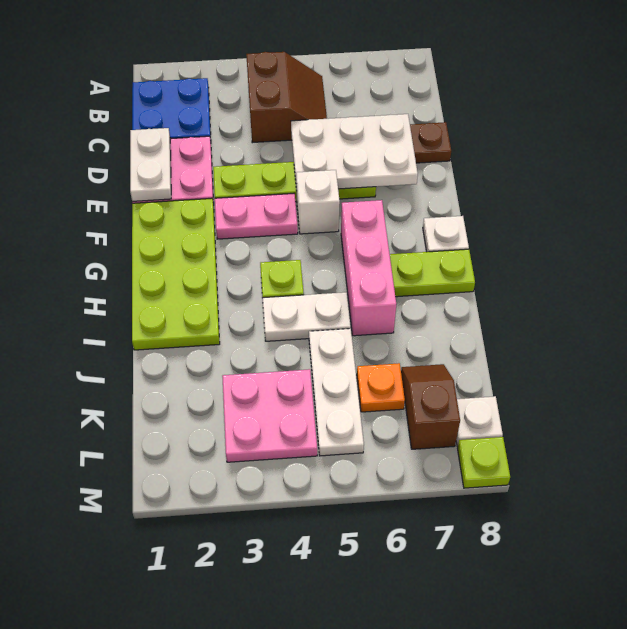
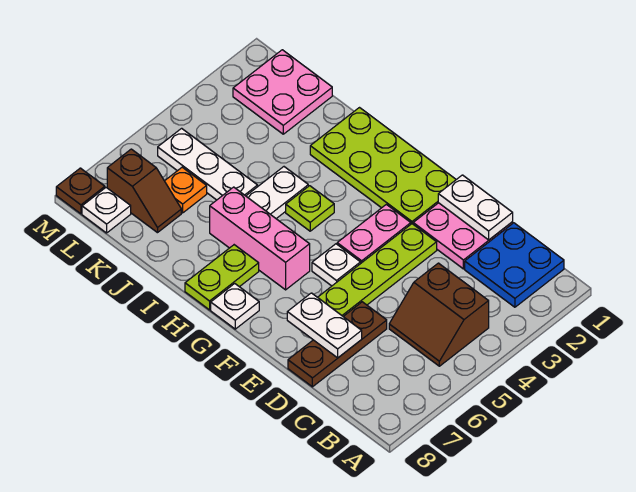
white 2x3 plate [291,114,418,191] -> white 1x2 plate [287,293,362,358]
white 1x1 brick [296,170,340,234] -> white 1x1 plate [312,244,360,286]
pink 2x2 plate [222,369,317,462] -> pink 2x2 plate moved to [233,50,332,134]
lime 1x1 plate [457,437,510,488] -> brown 1x1 plate [56,168,105,214]

